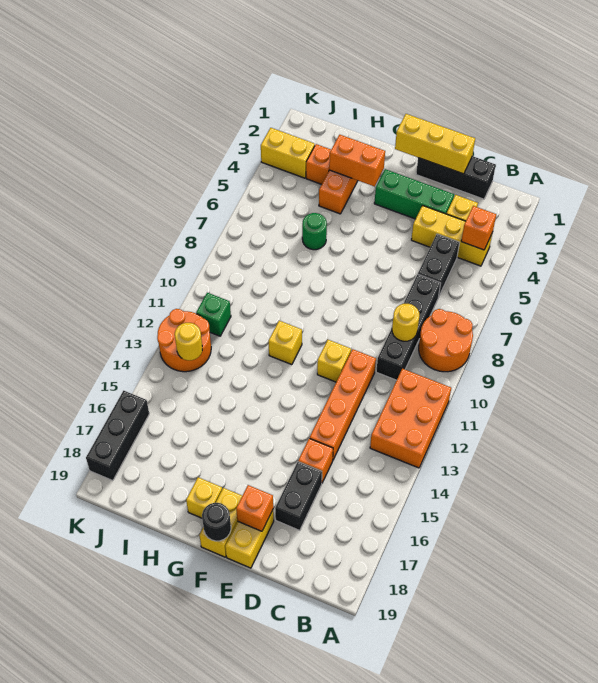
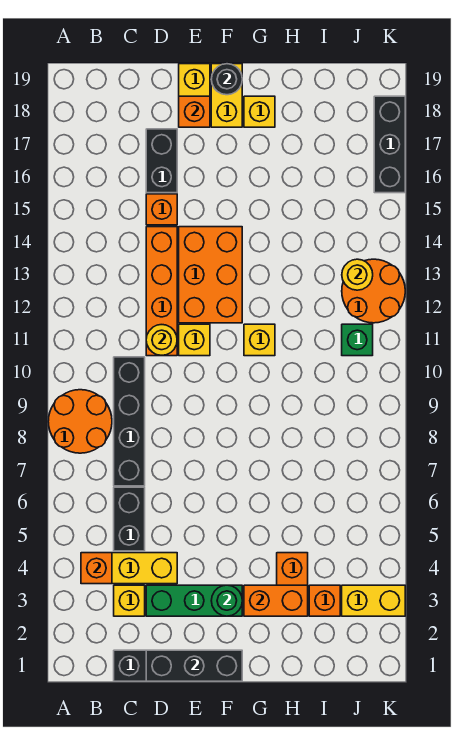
orange 2x3 brick [370,369,451,468] -> orange 2x3 brick moved to [179,227,242,323]
yellow 1x1 round brick [392,304,419,341] -> yellow 1x1 round brick moved to [146,325,177,355]
yellow 1x3 brick [395,114,475,174] -> black 1x3 brick [146,650,242,681]
green 1x1 round brick [302,213,327,250] -> green 1x1 round brick moved to [211,585,242,616]

